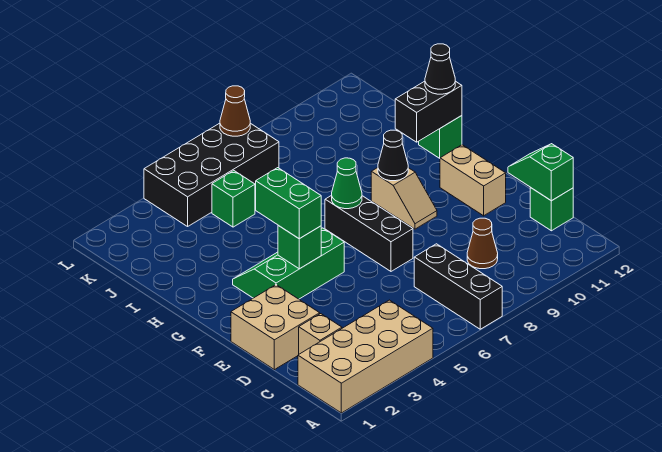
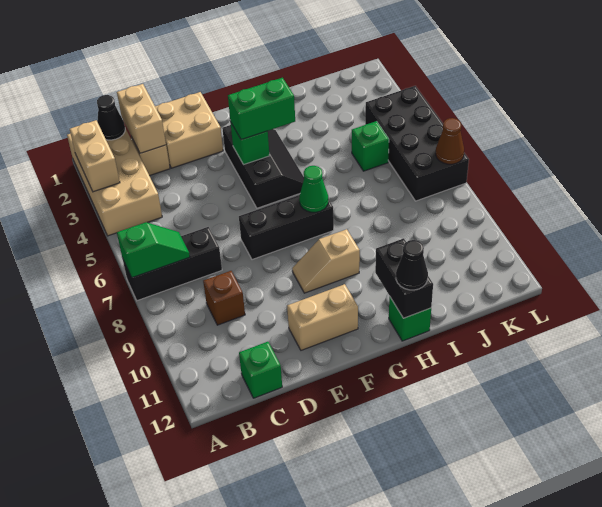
none -> tan 1x2 brick [70,120,120,192]
none -> tan 1x2 brick [117,84,166,153]
brown 1x1 cone [467,218,498,269] -> brown 1x1 brick [203,271,245,325]
green 1x2 slope [508,144,573,201] -> green 1x2 slope moved to [117,222,190,278]
green 2x3 slope [233,228,344,299] -> black 2x3 slope [222,125,304,208]
black 1x1 cone [378,130,408,181] -> black 1x1 cone moved to [97,95,125,140]

